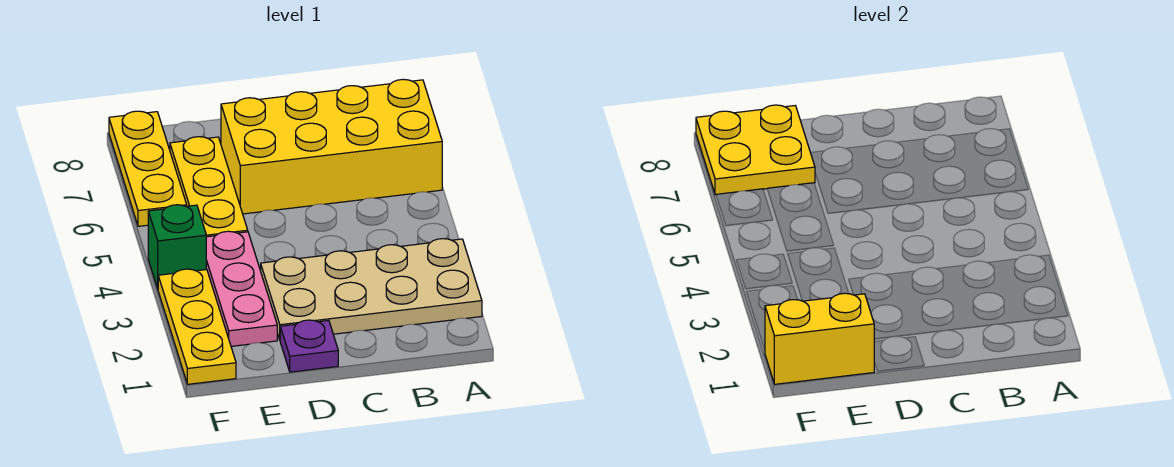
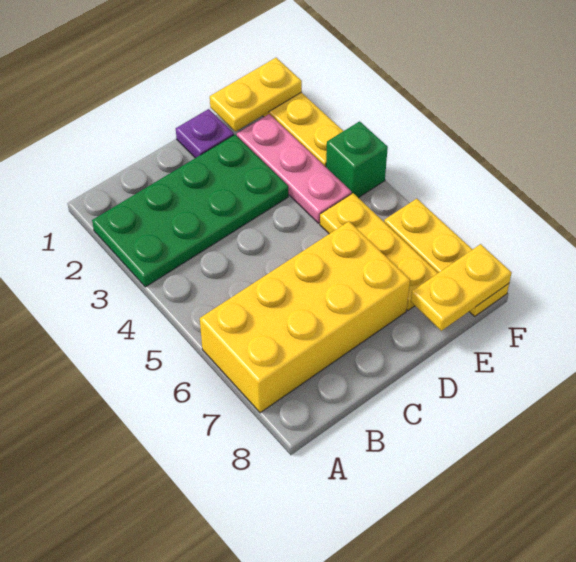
tan 2x4 plate [261,239,482,339] -> green 2x4 plate [92,135,288,287]
yellow 1x2 brick [765,293,874,384] -> yellow 1x2 plate [210,58,302,132]
yellow 2x2 plate [696,105,815,195] -> yellow 1x2 plate [411,244,512,331]

